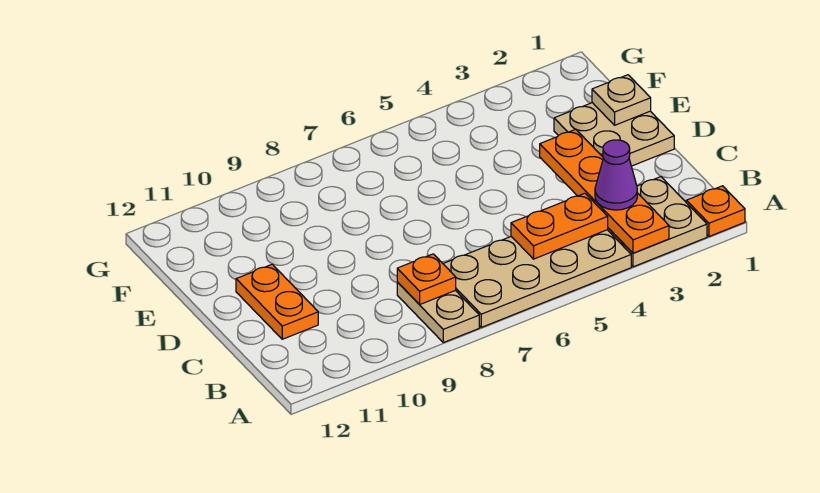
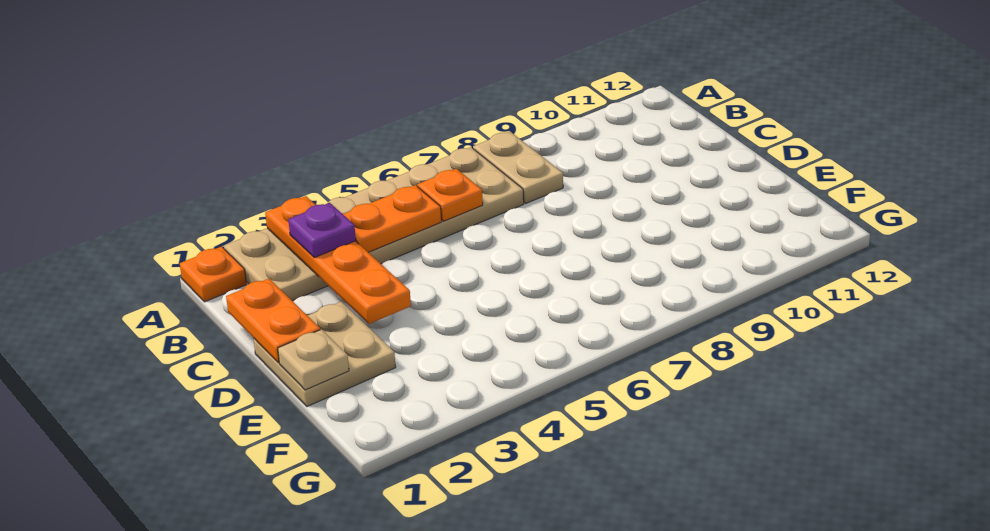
purple 1x1 cone [595,140,637,210] -> purple 1x1 plate [288,203,356,257]
orange 1x1 plate [397,254,456,305] -> orange 1x1 plate moved to [417,169,483,221]
orange 1x2 plate [236,264,318,339] -> orange 1x2 plate moved to [226,278,320,363]

